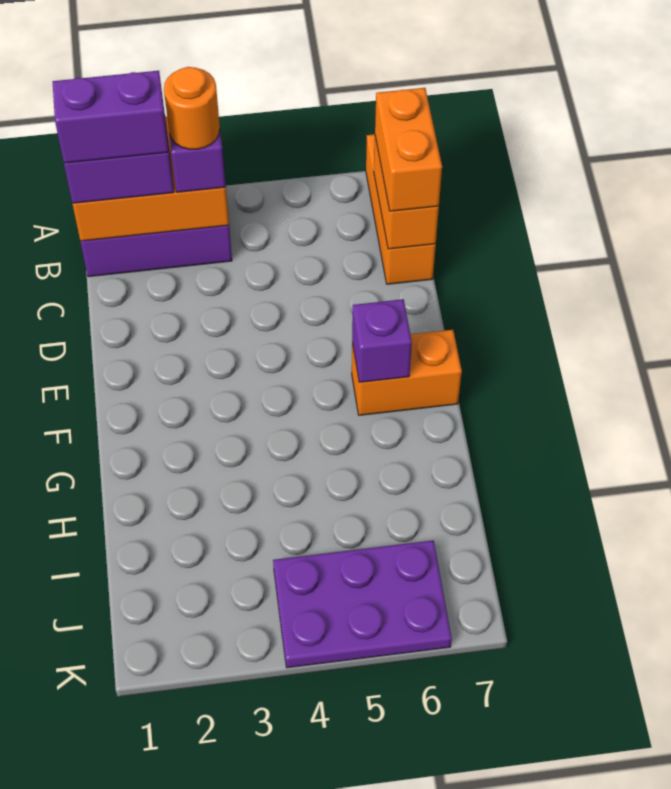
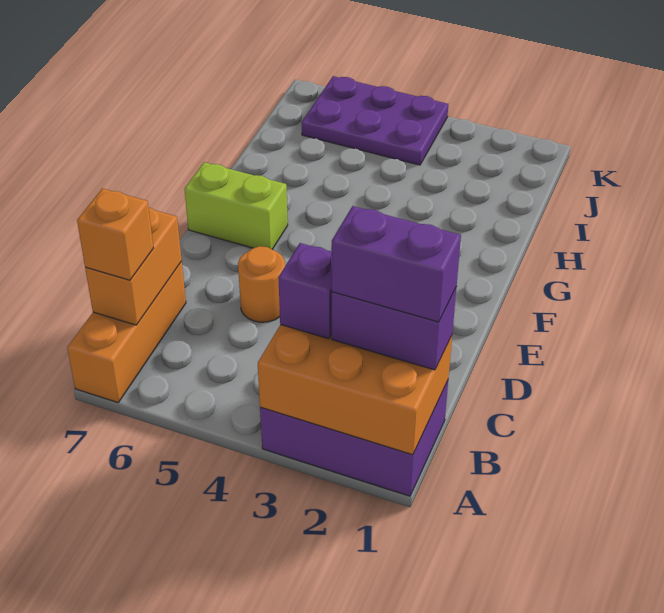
orange 1x1 round brick [164,67,220,149] -> orange 1x1 round brick moved to [238,246,285,322]
orange 1x2 brick [375,88,442,211] -> orange 1x1 brick [77,188,153,280]
orange 1x2 brick [352,330,462,415] -> lime 1x2 brick [185,162,288,249]
purple 1x1 brick [352,299,412,382] -> none

